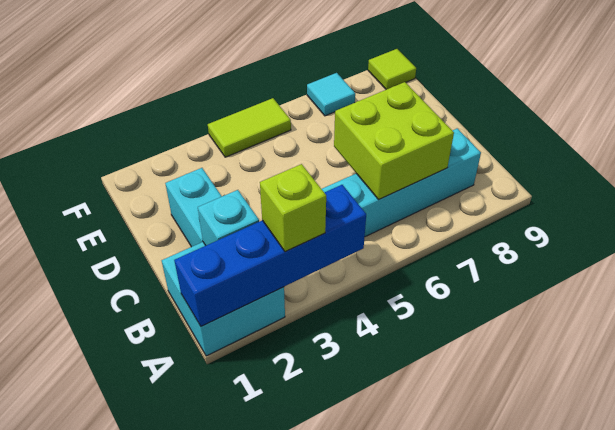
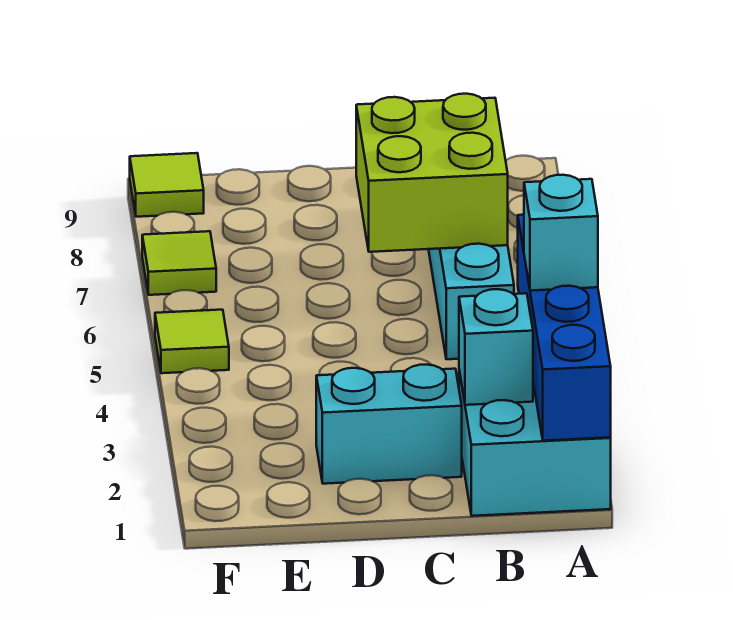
lime 1x1 brick [260,164,326,252] -> cyan 1x1 brick [524,175,598,291]
lime 1x2 tile [208,98,291,157] -> lime 1x1 tile [155,310,229,373]
cyan 1x1 tile [307,73,355,116] -> lime 1x1 tile [142,231,216,295]

